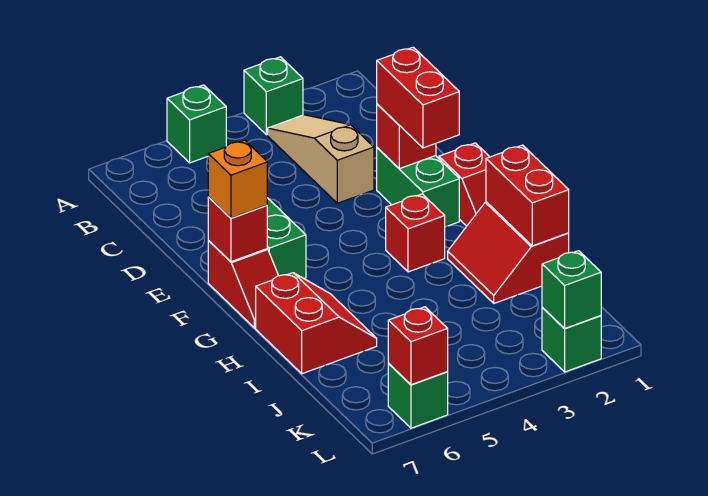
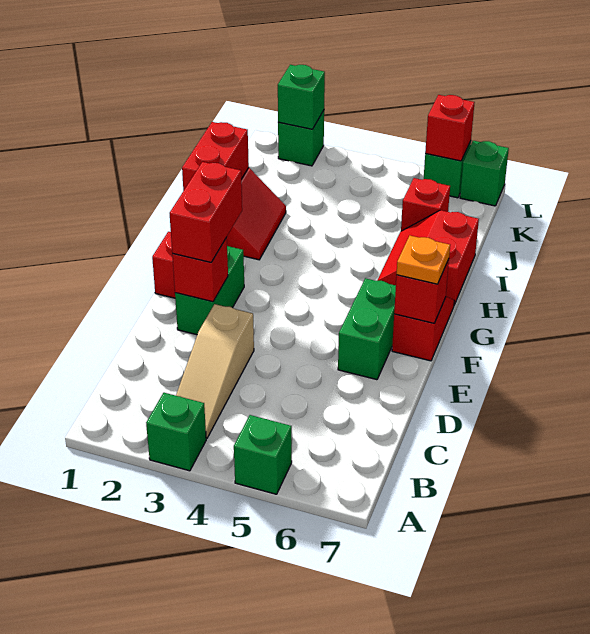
orange 1x1 brick [208,140,267,218] -> orange 1x1 plate [397,236,450,284]
red 1x1 brick [386,194,445,272] -> red 1x1 brick moved to [401,178,450,231]
none -> green 1x1 brick [460,141,509,206]

